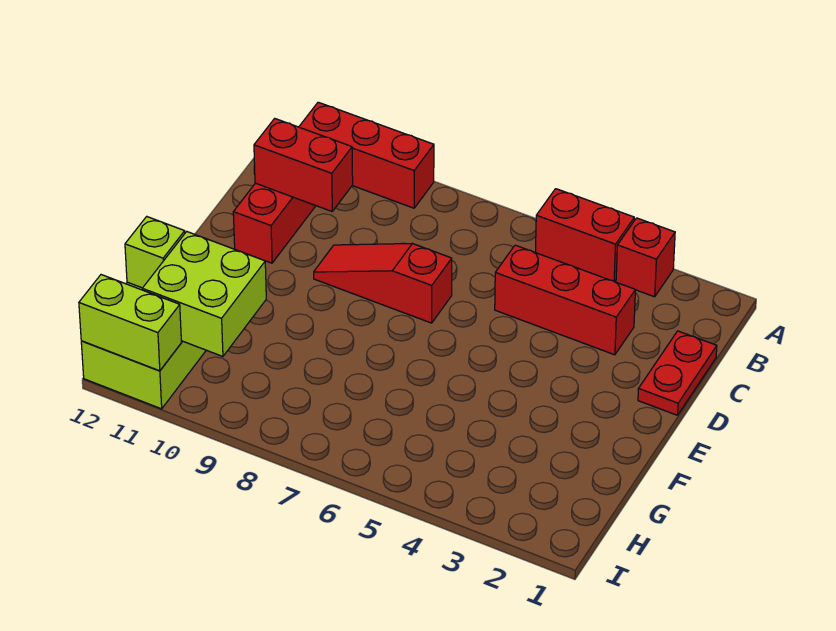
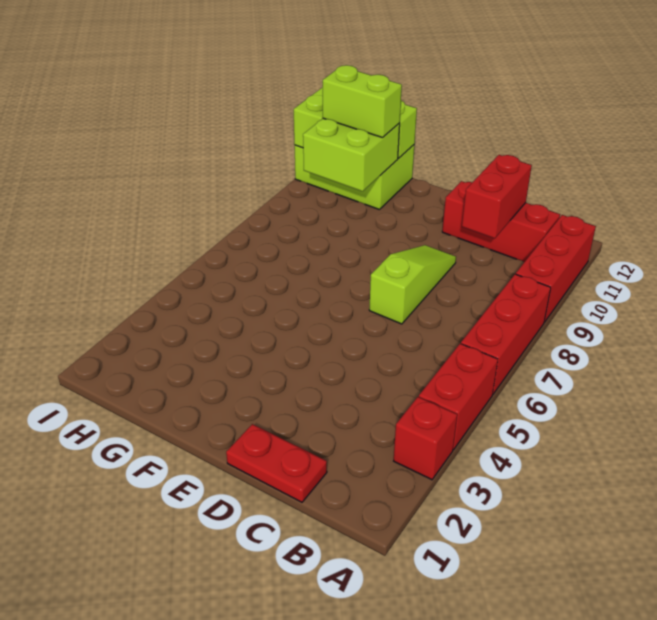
red 1x3 brick [495,245,635,355] -> red 1x3 brick moved to [461,274,551,394]
red 1x3 slope [314,244,452,323] -> lime 1x3 slope [369,245,456,324]
none -> lime 1x2 brick [323,65,402,138]

